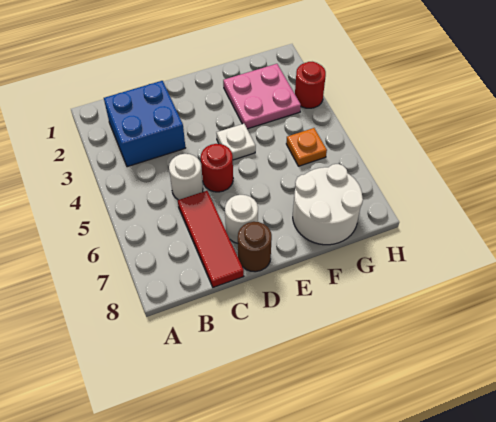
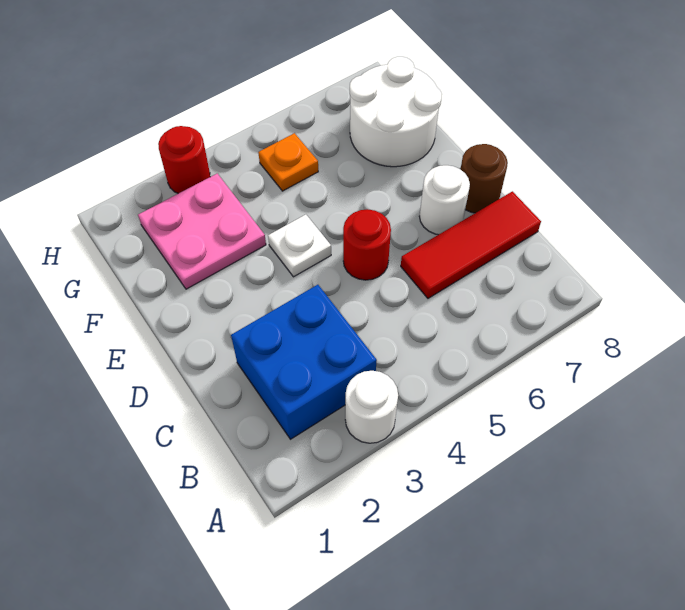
white 1x1 round brick [169,154,203,200] -> white 1x1 round brick moved to [345,371,398,443]

